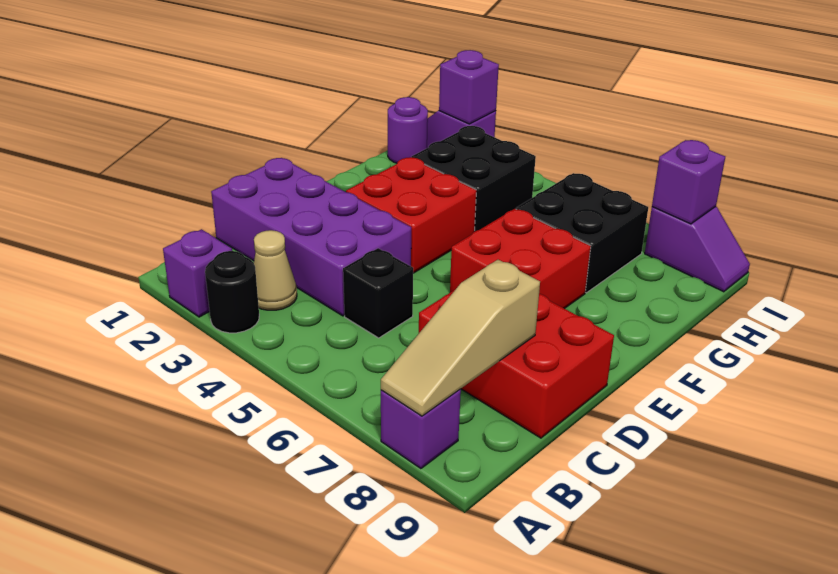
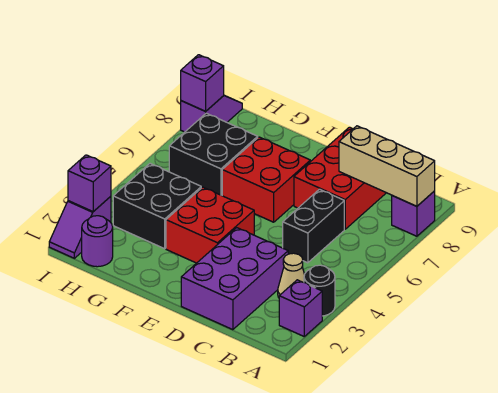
tan 1x3 slope [381,260,540,416] -> tan 1x3 brick [339,126,435,206]
purple 2x4 brick [211,158,411,316] -> purple 2x3 brick [181,228,288,330]
black 1x1 brick [343,248,413,338] -> black 1x2 brick [283,189,344,263]

